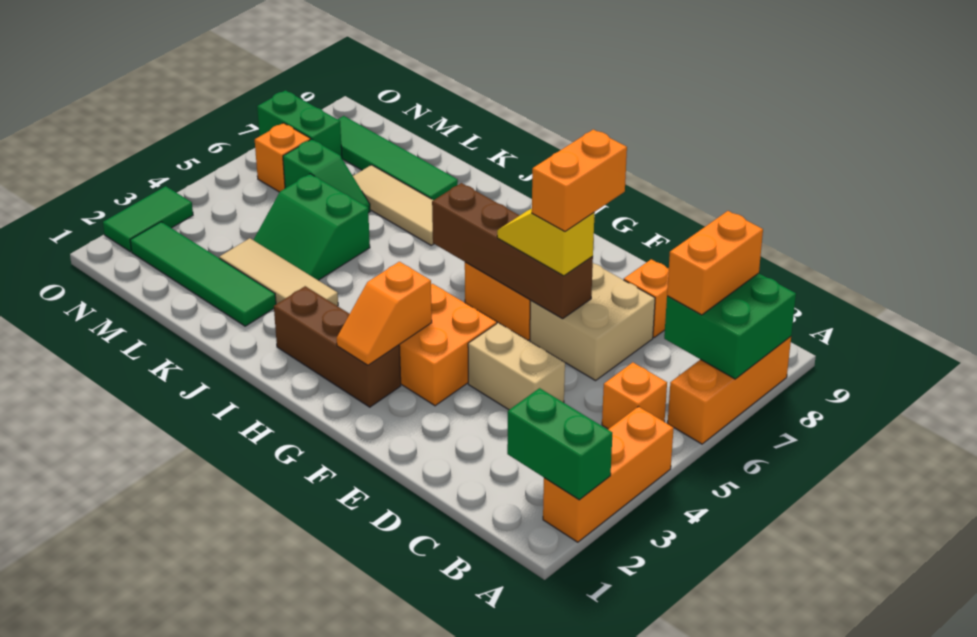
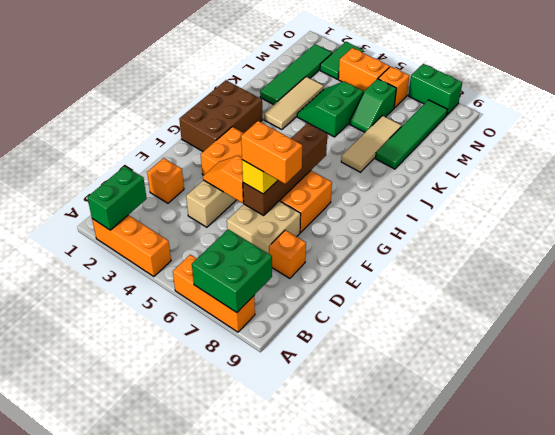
orange 1x1 brick [602,362,667,429] -> orange 1x1 brick moved to [147,158,184,203]
orange 1x2 brick [667,211,763,315] -> orange 1x2 brick moved to [338,48,390,93]
brown 1x3 brick [274,286,401,407] -> brown 2x3 brick [179,80,262,151]
orange 1x2 slope [337,262,432,365] -> orange 1x2 slope moved to [203,156,244,203]
green 1x2 brick [257,90,342,158] -> green 1x2 brick turned to [408,64,462,115]
green 1x2 tile [103,186,193,252] -> green 1x2 tile turned to [320,42,363,79]

